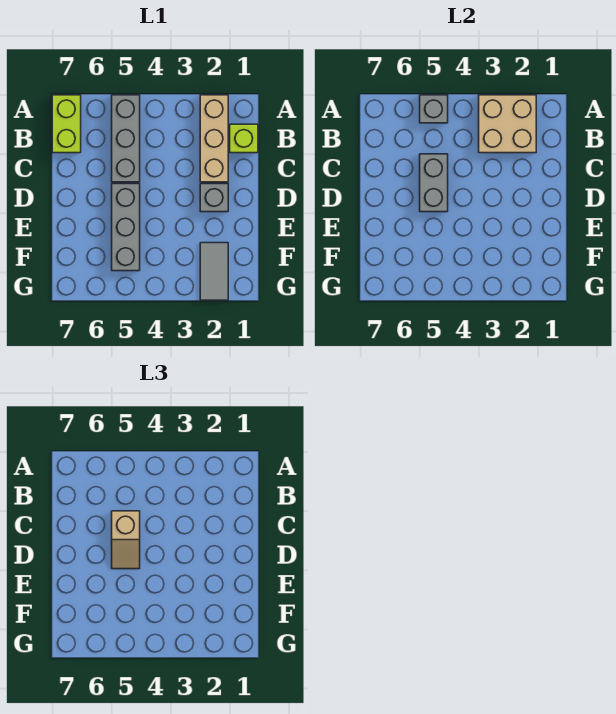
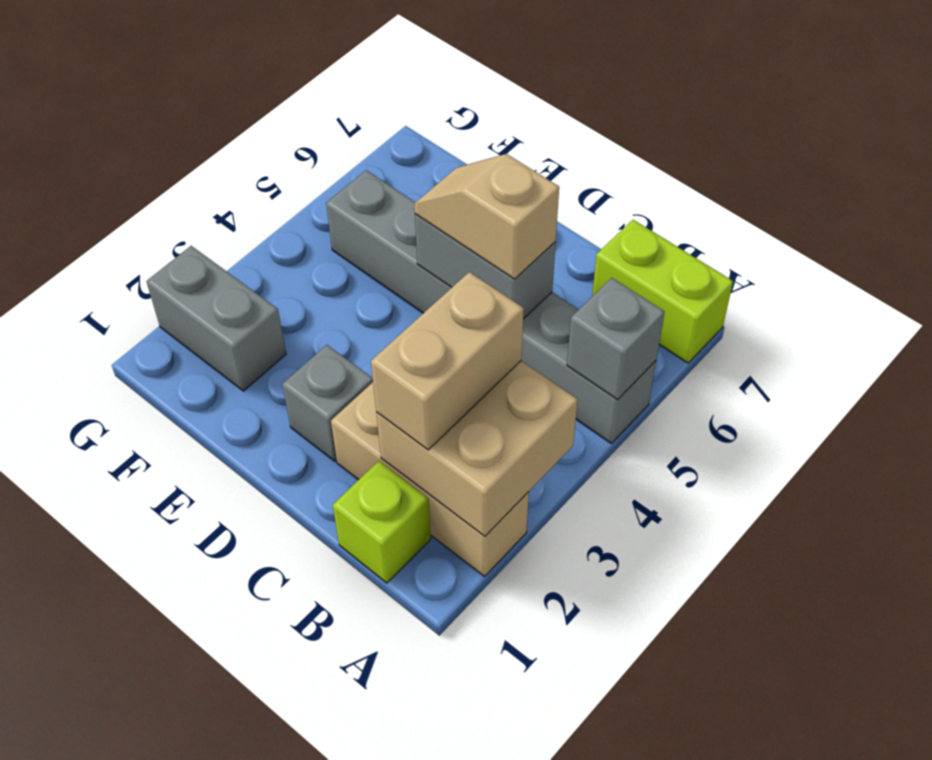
none -> tan 1x2 brick [371,272,524,450]
grey 1x2 tile [200,243,228,300] -> grey 1x2 brick [146,246,286,391]

